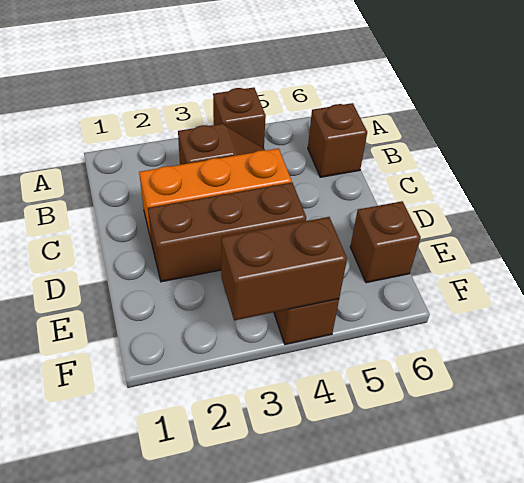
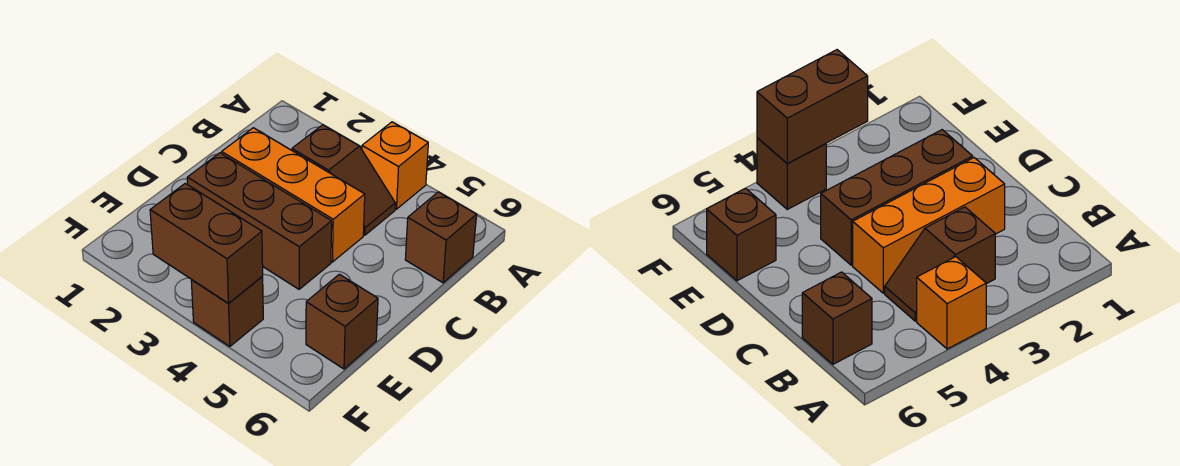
brown 1x1 brick [213,88,266,148] -> orange 1x1 brick [362,122,428,209]

